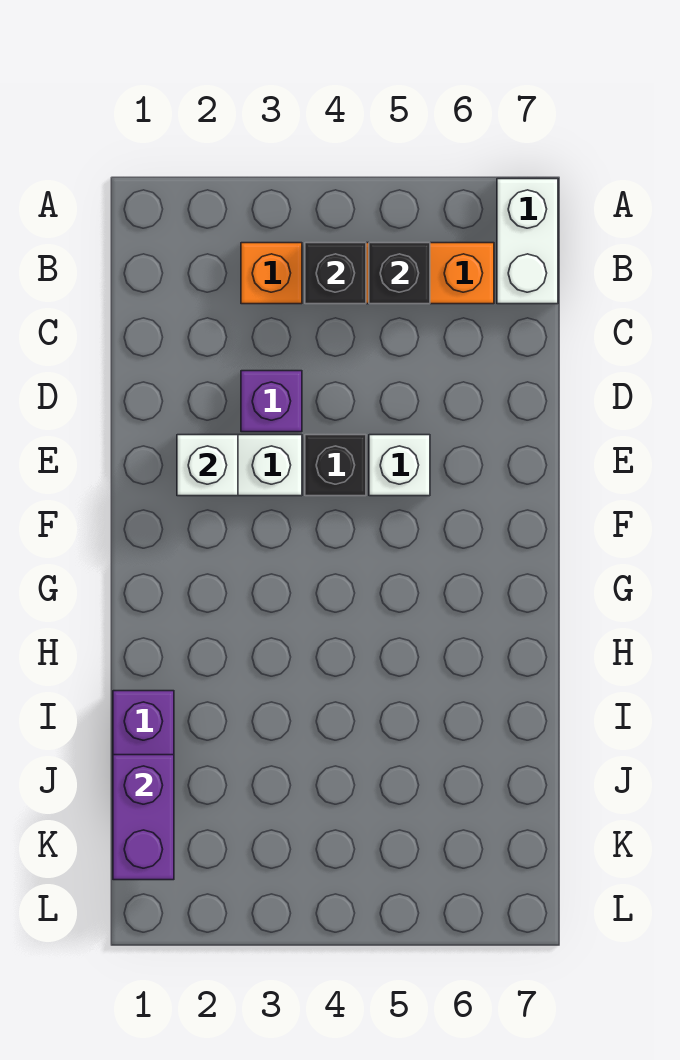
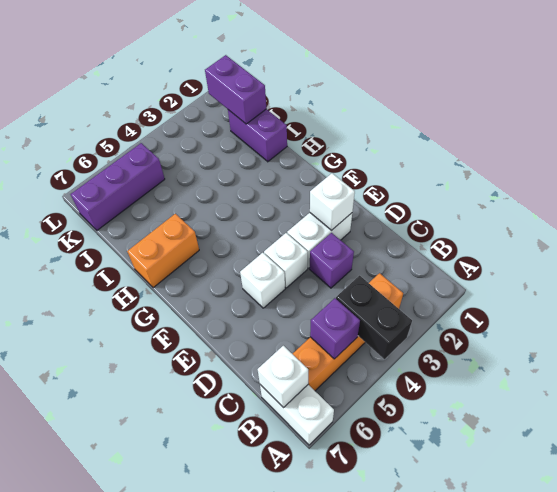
black 1x1 brick [305,243,366,304] -> black 1x2 brick [336,276,412,359]
black 1x1 brick [369,243,430,304] -> purple 1x1 brick [310,298,360,359]
none -> white 1x1 brick [258,346,308,408]
black 1x1 brick [305,435,366,496] -> white 1x1 brick [264,233,308,288]
none -> orange 1x2 brick [127,214,199,288]
none -> purple 1x3 brick [71,143,165,230]

